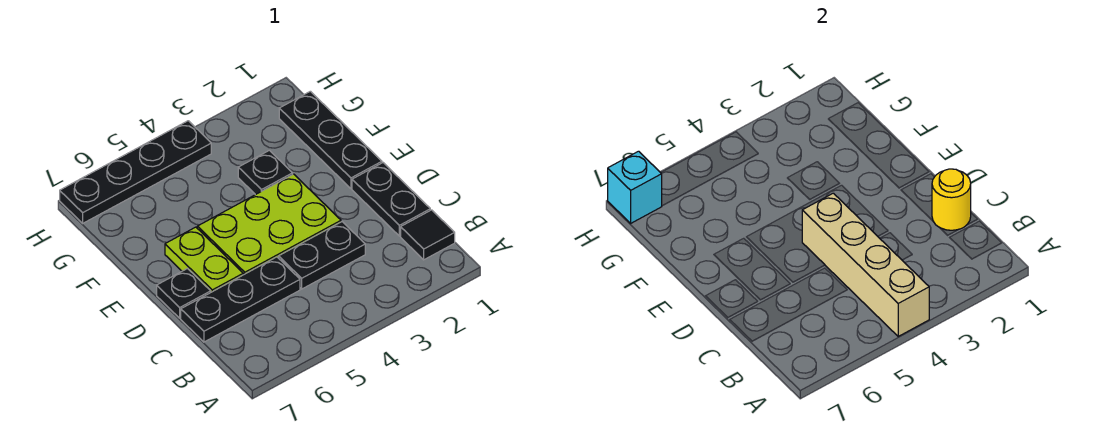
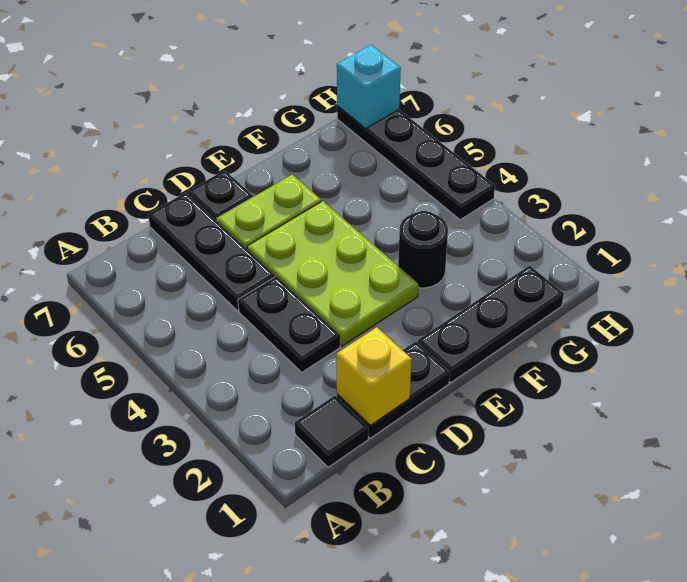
tan 1x4 brick [802,193,929,336] -> none
yellow 1x1 round brick [932,169,971,230] -> yellow 1x1 brick [337,327,412,426]
black 1x1 plate [238,150,293,195] -> black 1x1 round brick [398,211,448,288]

